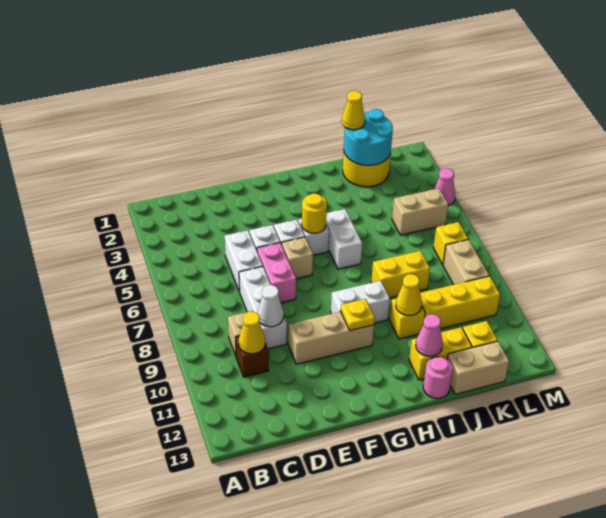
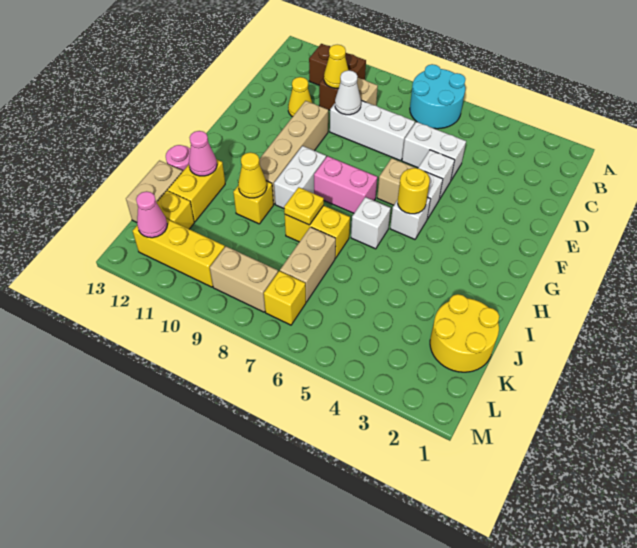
none -> brown 1x2 brick [309,44,366,85]
pink 1x2 brick [257,243,296,303] -> pink 1x2 brick moved to [314,156,377,213]
tan 1x3 brick [288,312,374,364] -> tan 1x4 brick [259,101,328,204]
yellow 1x1 plate [341,299,375,331] -> yellow 1x1 plate moved to [284,187,324,225]
white 1x2 brick [326,209,362,269] -> white 1x1 brick [351,197,391,249]
yellow 1x2 brick [371,251,430,298] -> yellow 1x2 brick turned to [285,206,350,258]
cyan 2x2 round brick [344,109,393,166] -> cyan 2x2 round brick moved to [410,64,465,129]
yellow 1x1 cone [342,91,365,130] -> yellow 1x1 cone moved to [288,77,312,117]
yellow 1x3 brick [420,276,500,329] -> yellow 1x3 brick turned to [133,219,225,287]
tan 1x2 brick [392,188,448,235] -> tan 1x2 brick moved to [280,227,336,302]
pink 1x1 cone [434,168,455,206] -> pink 1x1 cone moved to [136,191,167,238]

